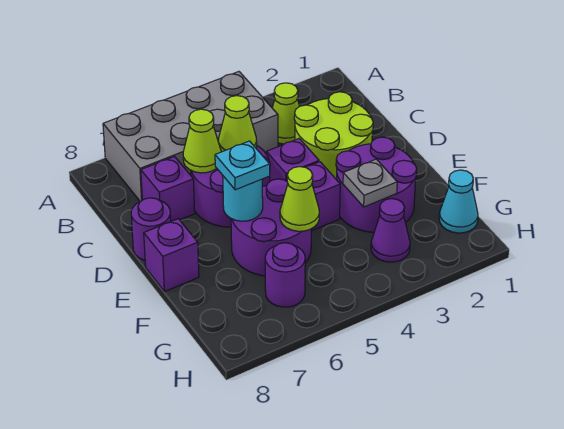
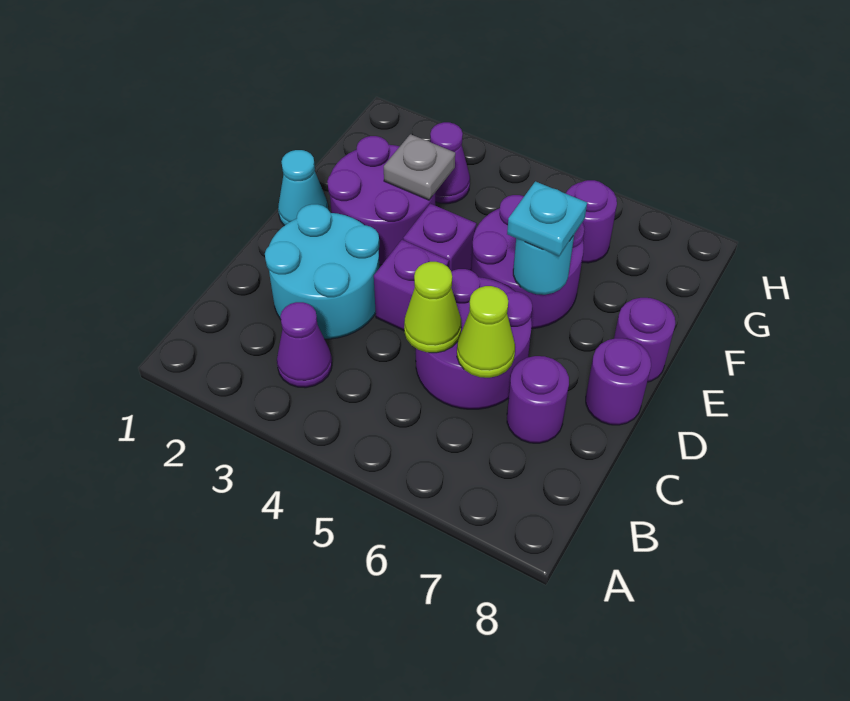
grey 2x4 brick [103,72,278,202] -> none
lime 1x1 cone [272,83,299,144] -> purple 1x1 cone [277,302,332,388]
lime 2x2 round brick [294,92,373,179] -> cyan 2x2 round brick [265,204,379,339]
purple 1x1 brick [141,157,195,221] -> purple 1x1 round brick [507,356,569,443]
purple 1x1 brick [144,219,199,292] -> purple 1x1 round brick [614,298,675,382]
lime 1x1 cone [280,167,319,231] -> none
cyan 1x1 cone [439,170,478,233] -> cyan 1x1 cone moved to [278,150,328,226]

